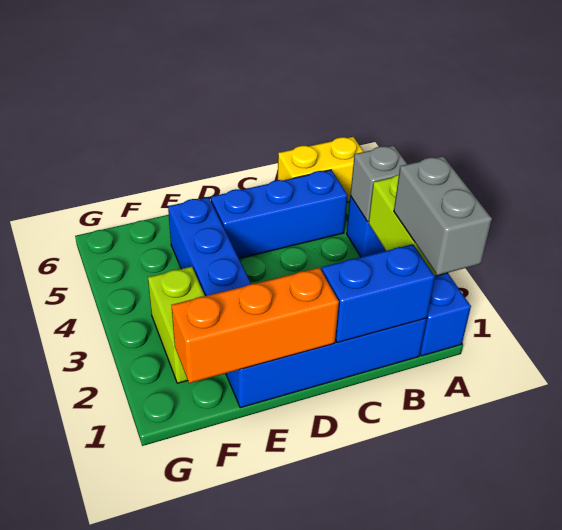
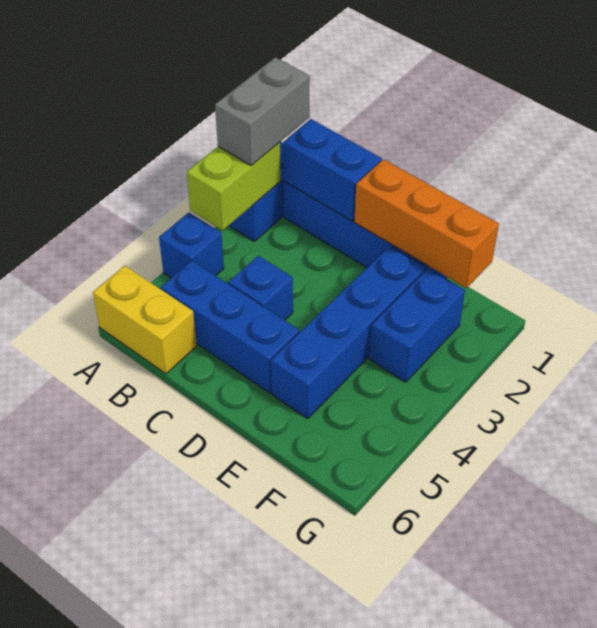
grey 1x1 brick [350,145,407,222] -> none
none -> blue 1x1 brick [229,256,293,320]
lime 1x2 brick [148,267,205,383] -> blue 1x2 brick [369,269,465,382]

